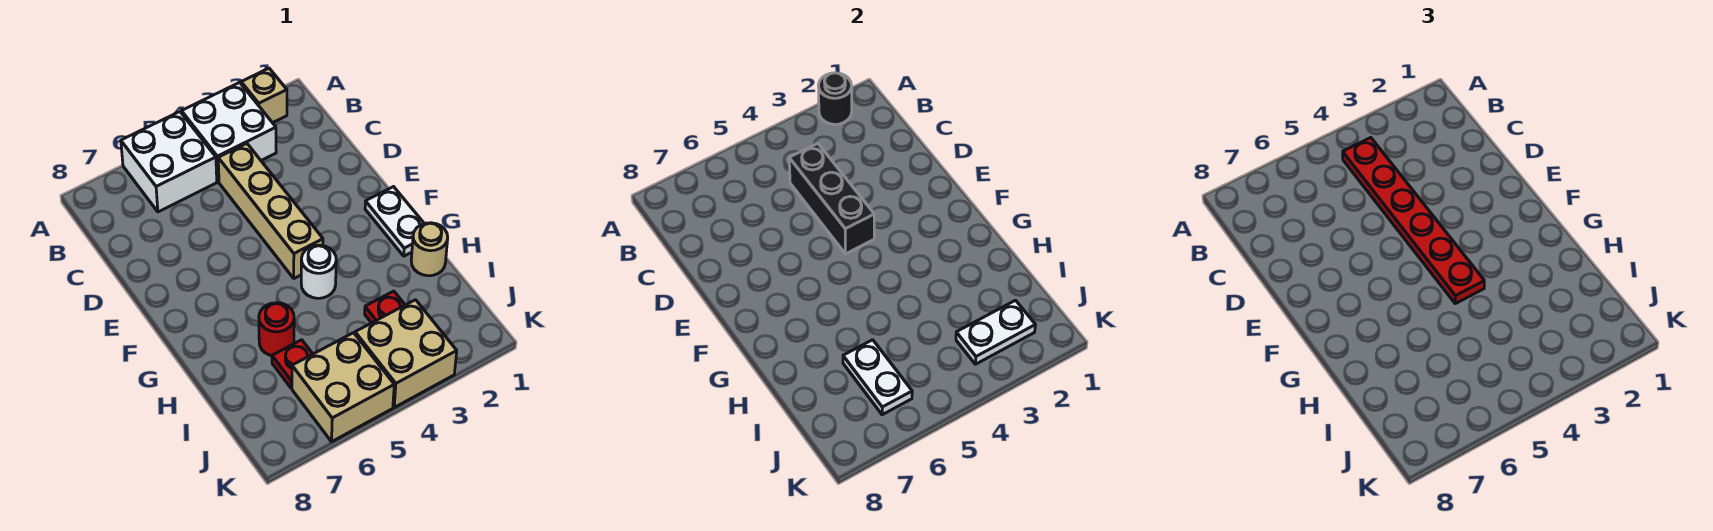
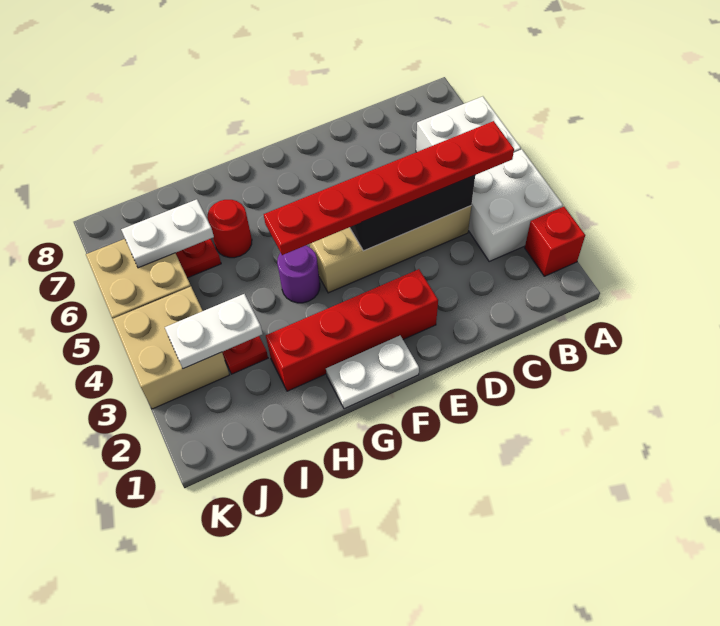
tan 1x1 brick [241,68,287,123] -> red 1x1 brick [525,207,585,276]
black 1x1 round brick [818,73,852,124] -> none
none -> red 1x4 brick [266,269,438,391]
white 1x1 round brick [301,245,336,298] -> purple 1x1 round brick [277,246,320,303]
tan 1x1 round brick [411,223,448,276] -> none
white 1x2 plate [956,300,1035,364] -> white 1x2 plate turned to [165,294,262,369]

